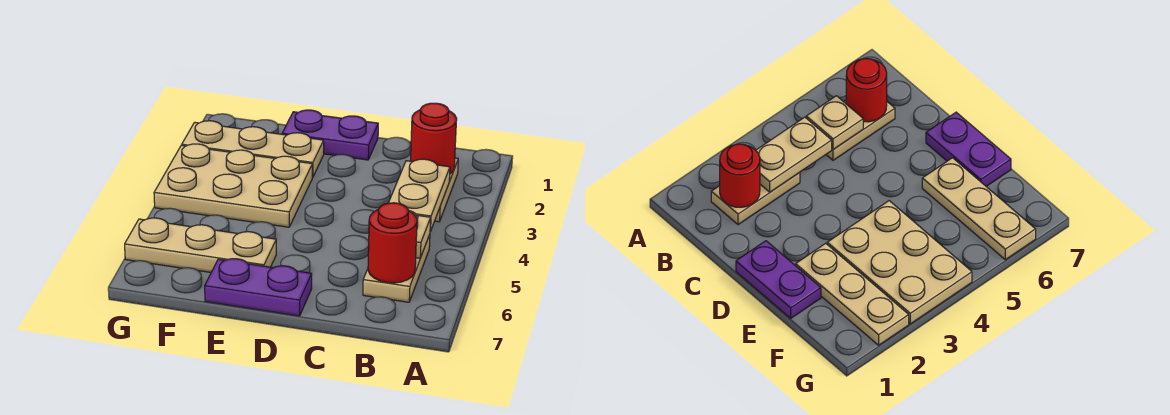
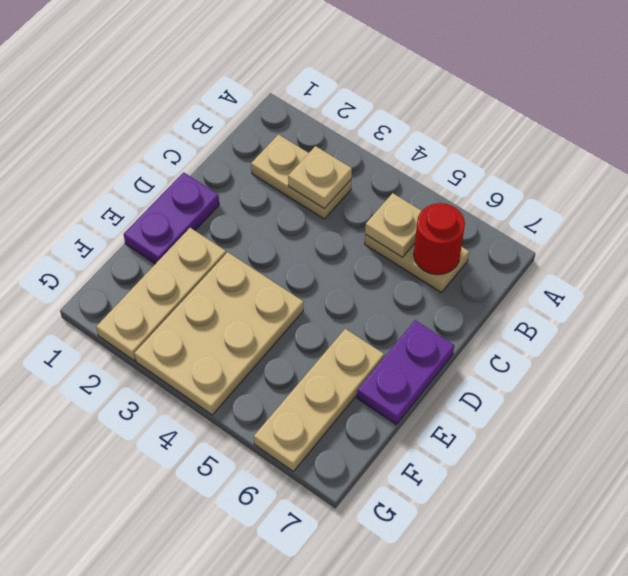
red 1x1 round brick [411,103,457,174] -> none
tan 1x2 plate [389,159,450,231] -> tan 1x1 plate [288,146,352,208]

